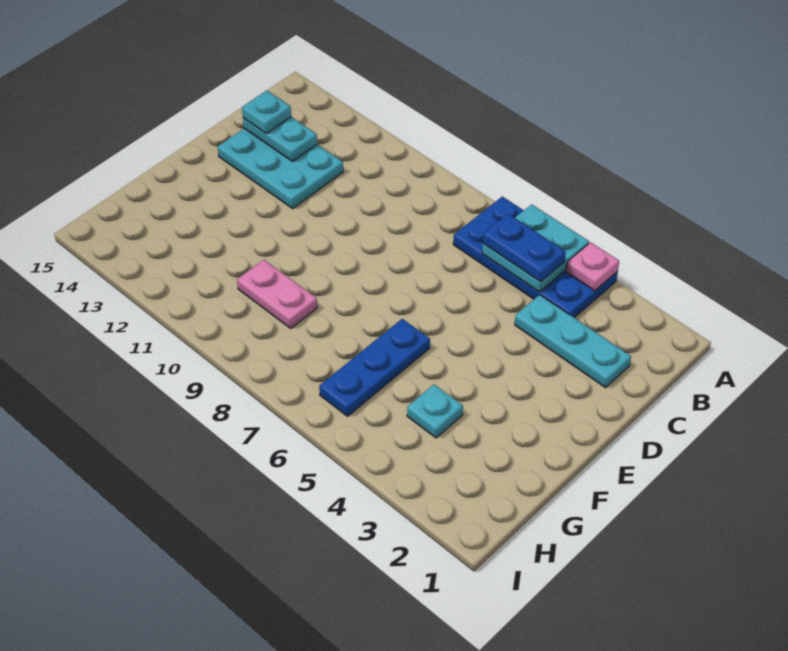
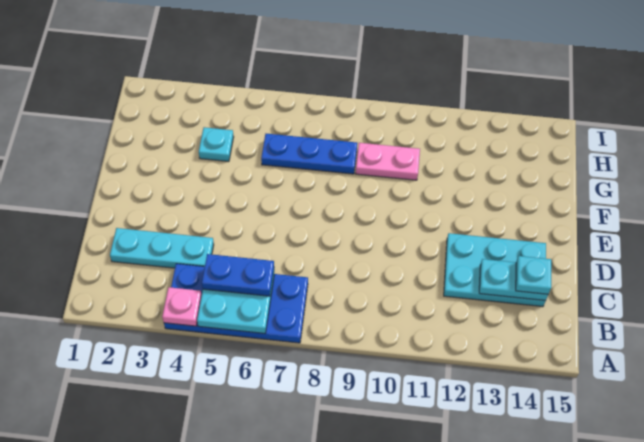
blue 1x3 plate [319,319,430,416] -> blue 1x3 plate turned to [261,134,357,174]

